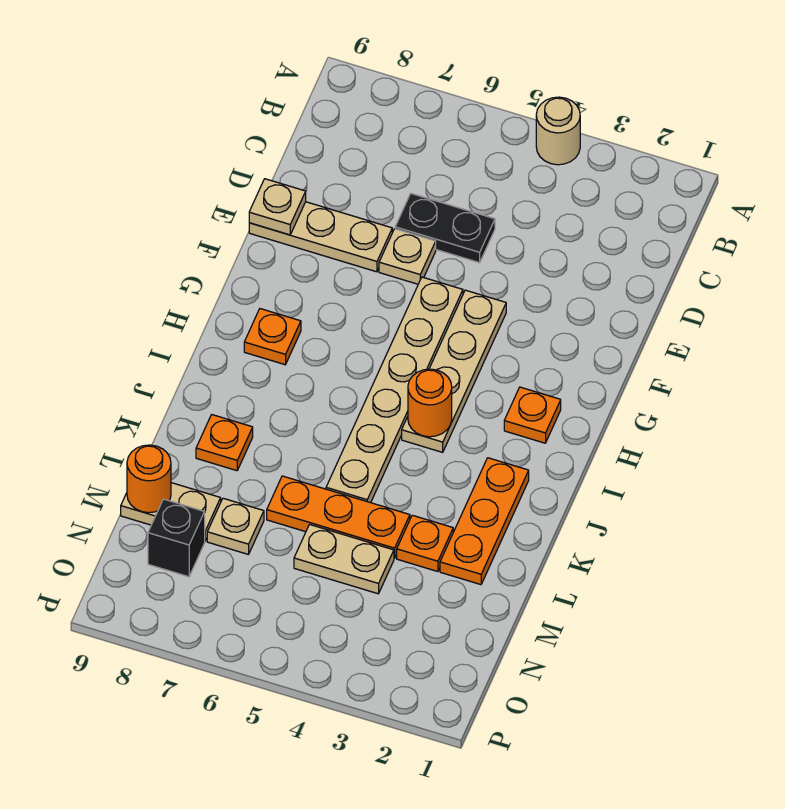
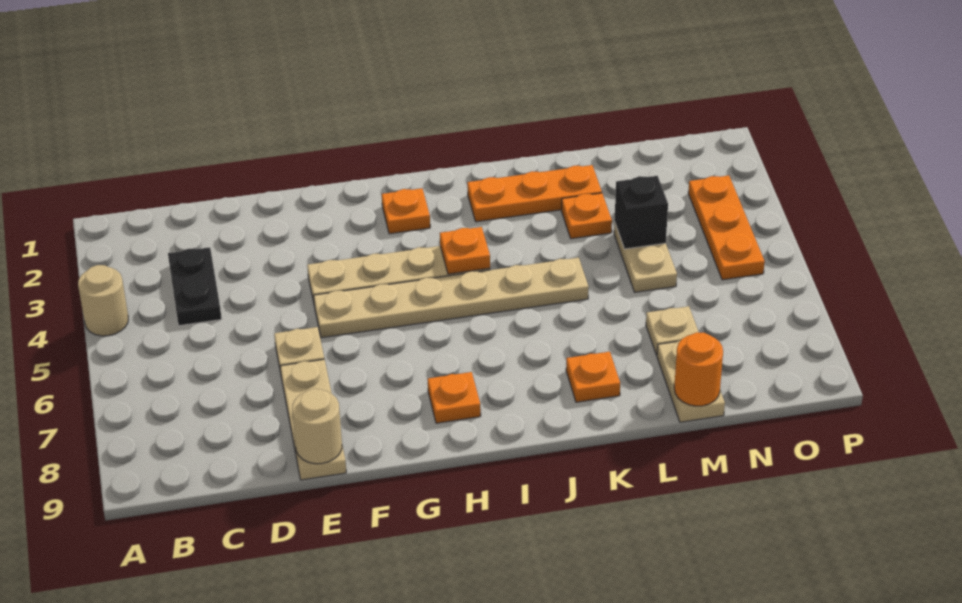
black 1x2 plate [395,194,495,263] -> black 1x2 plate moved to [168,247,222,326]
tan 1x1 plate [249,179,306,235] -> tan 1x1 round brick [292,389,342,464]
orange 1x1 round brick [408,369,452,437] -> orange 1x1 plate [440,227,490,274]
orange 1x3 plate [267,476,410,558] -> orange 1x3 plate moved to [688,176,765,280]
black 1x1 brick [148,499,205,577] -> black 1x1 brick moved to [615,176,668,249]

